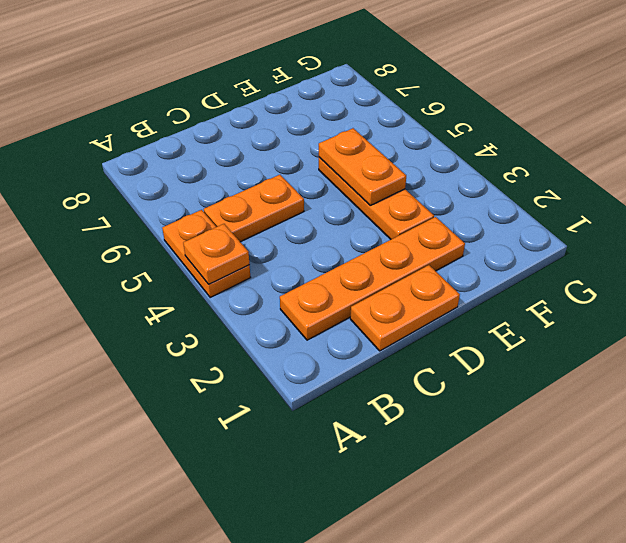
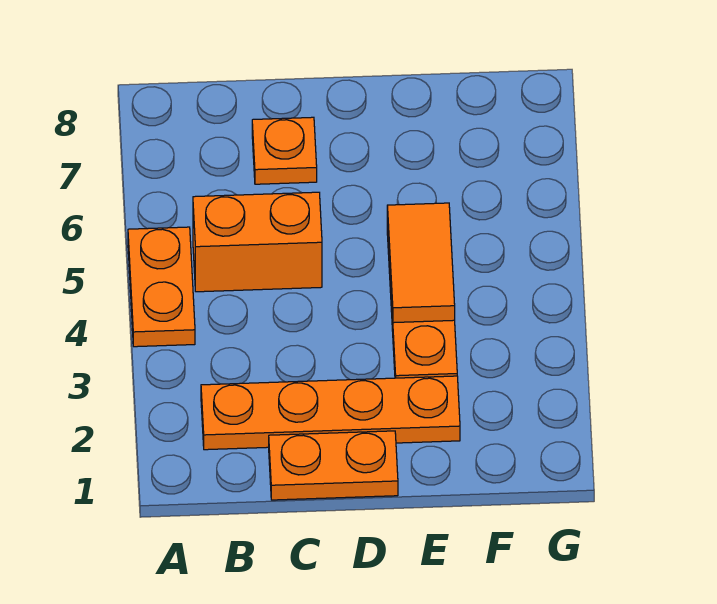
orange 1x1 plate [183,224,249,284] -> orange 1x1 plate moved to [252,117,317,184]
orange 1x2 plate [204,175,304,242] -> orange 1x2 brick [193,192,322,292]
orange 1x2 plate [319,128,406,205] -> orange 1x2 tile [387,203,455,323]

